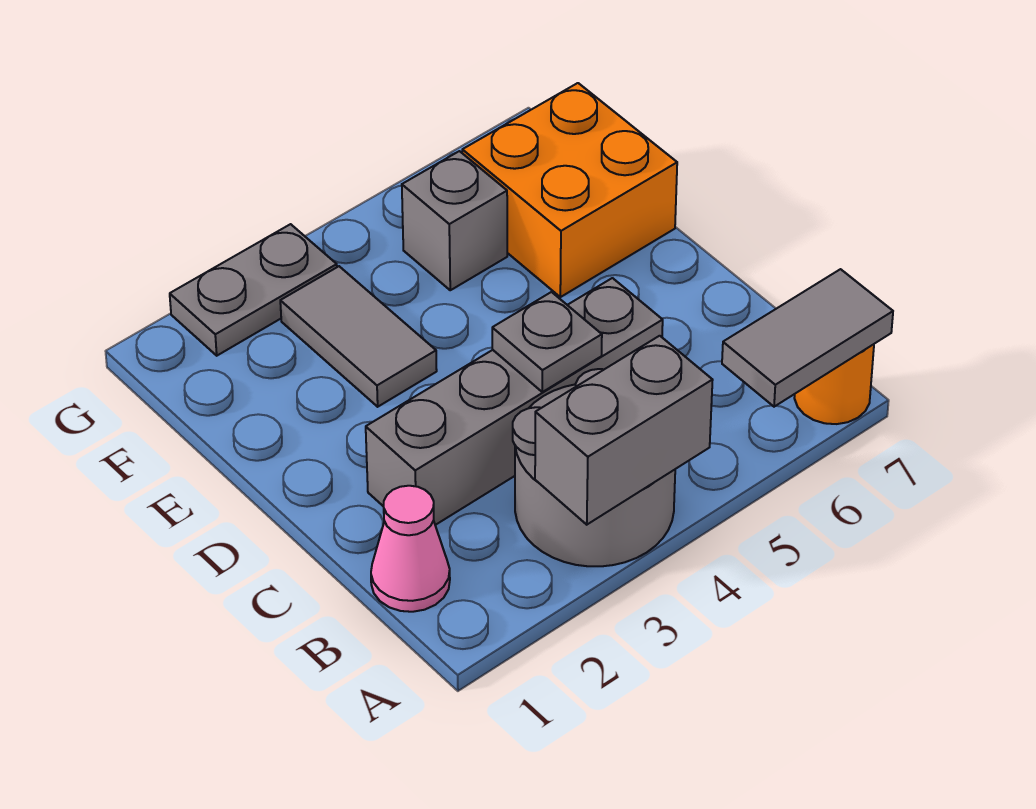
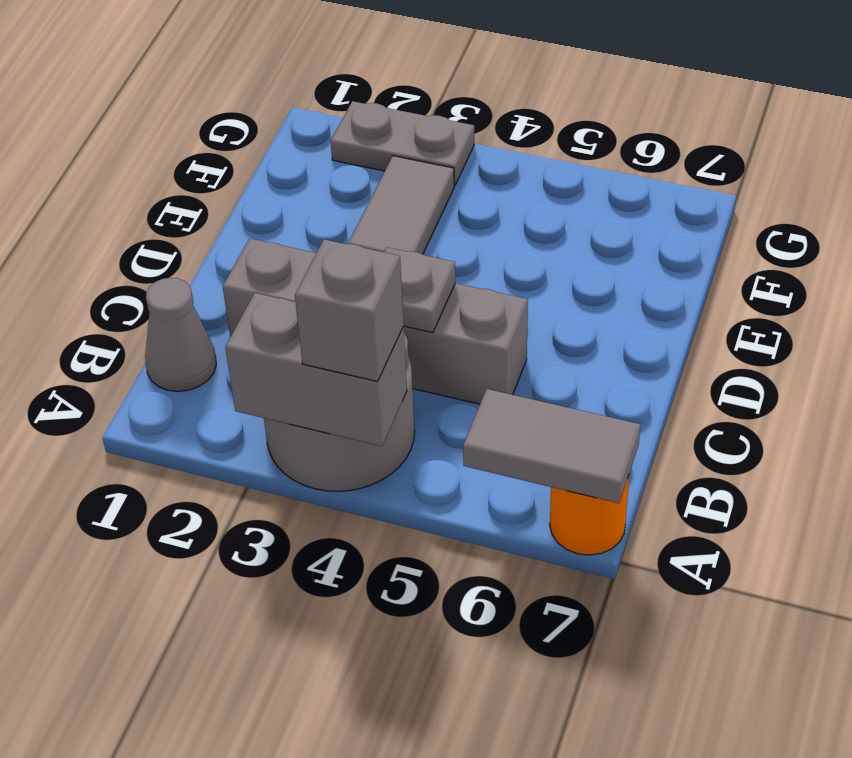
pink 1x1 cone [371,486,450,612] -> grey 1x1 cone [145,278,216,392]
orange 2x2 brick [462,83,677,297] -> none
grey 1x1 brick [402,151,507,290] -> grey 1x1 brick moved to [295,239,404,382]

